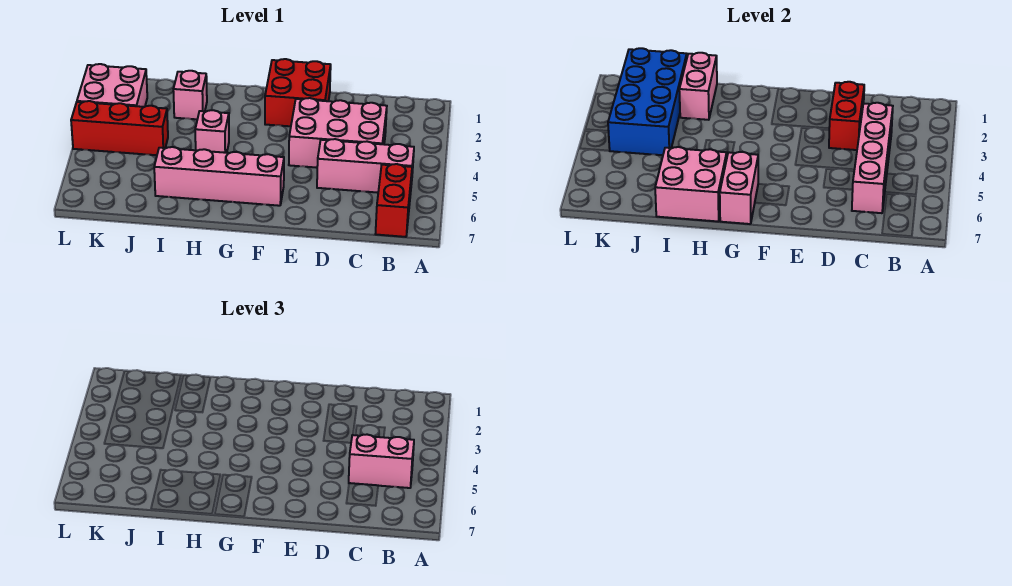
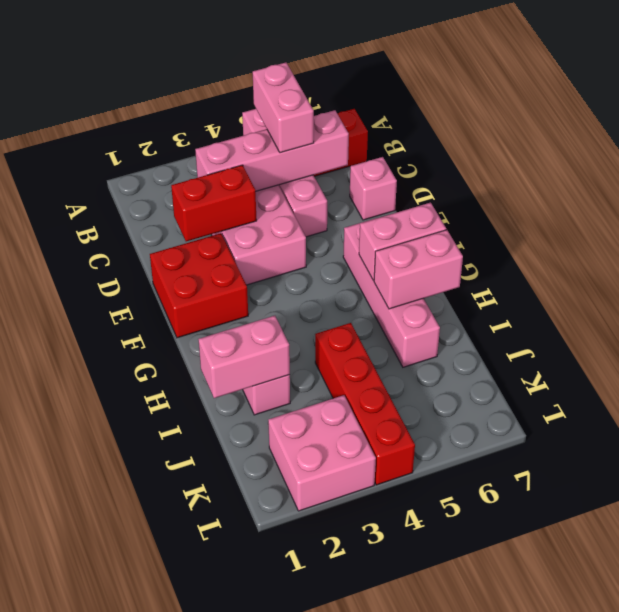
pink 1x3 brick [317,139,414,193] -> pink 1x4 brick [242,109,327,237]
pink 1x1 brick [195,110,229,153] -> pink 1x1 brick moved to [350,157,397,220]
pink 2x2 brick [655,147,727,221] -> pink 1x2 brick [374,230,463,309]
blue 2x4 brick [608,48,687,155] -> none
red 1x3 brick [71,101,168,155] -> red 1x4 brick [315,323,415,485]

